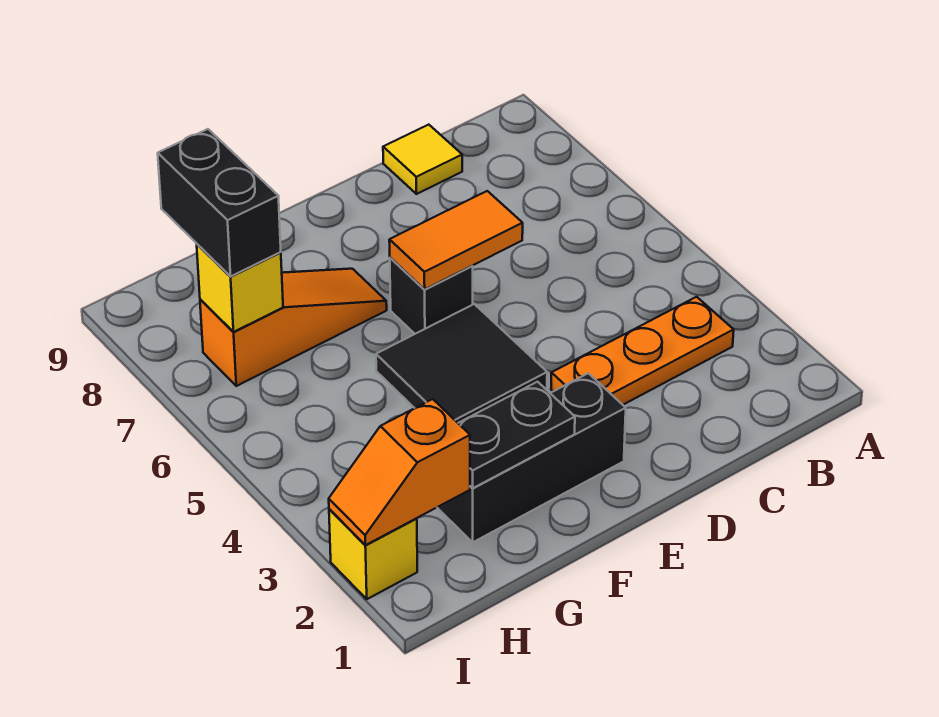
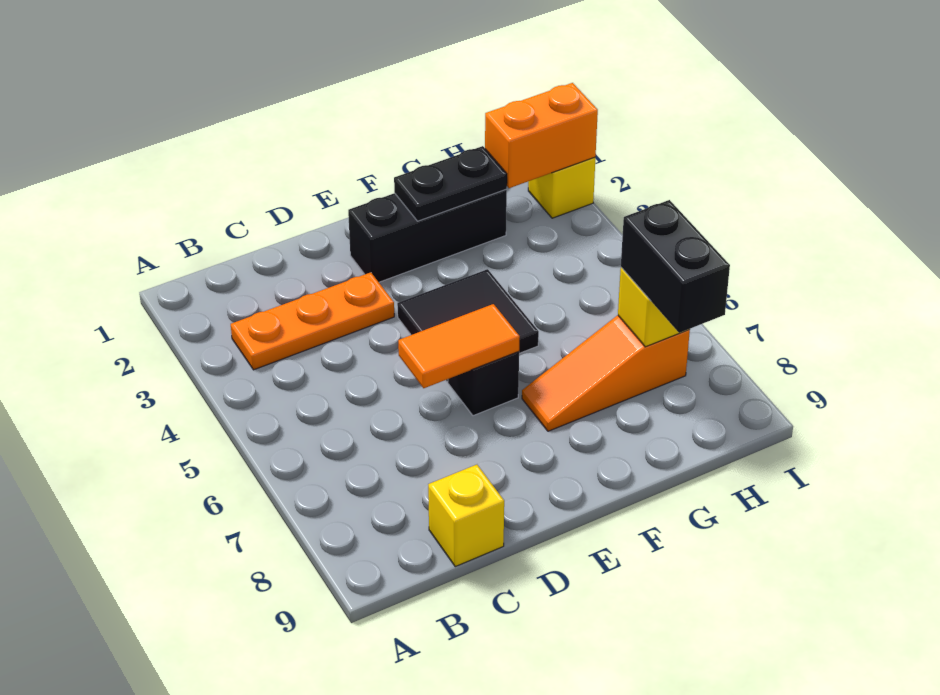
yellow 1x1 tile [383,125,462,194] -> yellow 1x1 brick [428,464,504,567]
orange 1x2 slope [329,399,470,545] -> orange 1x2 brick [485,83,598,188]

